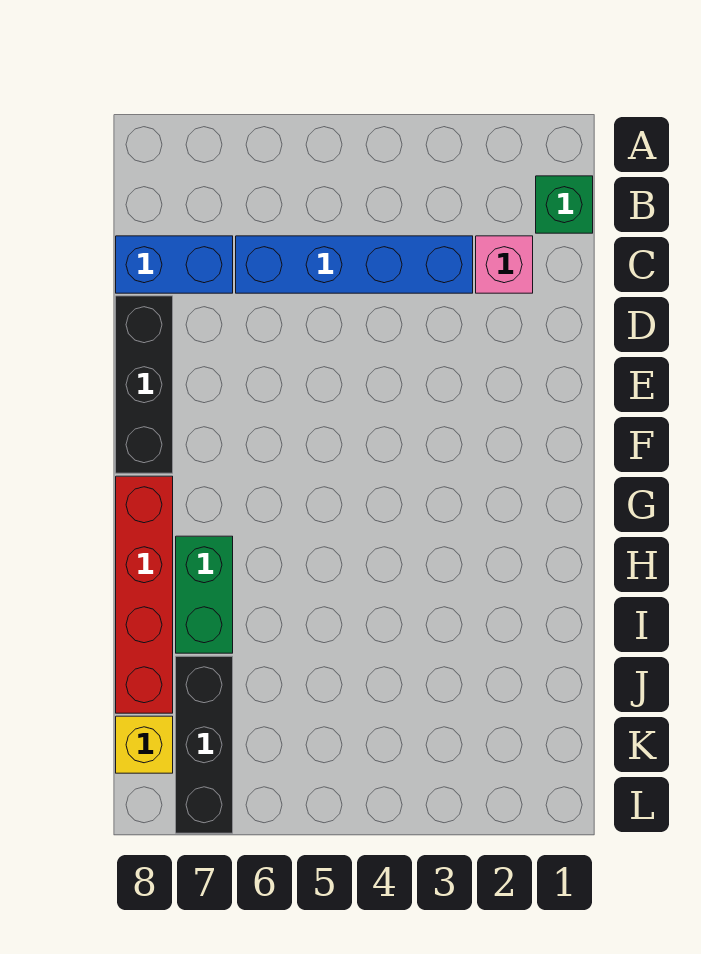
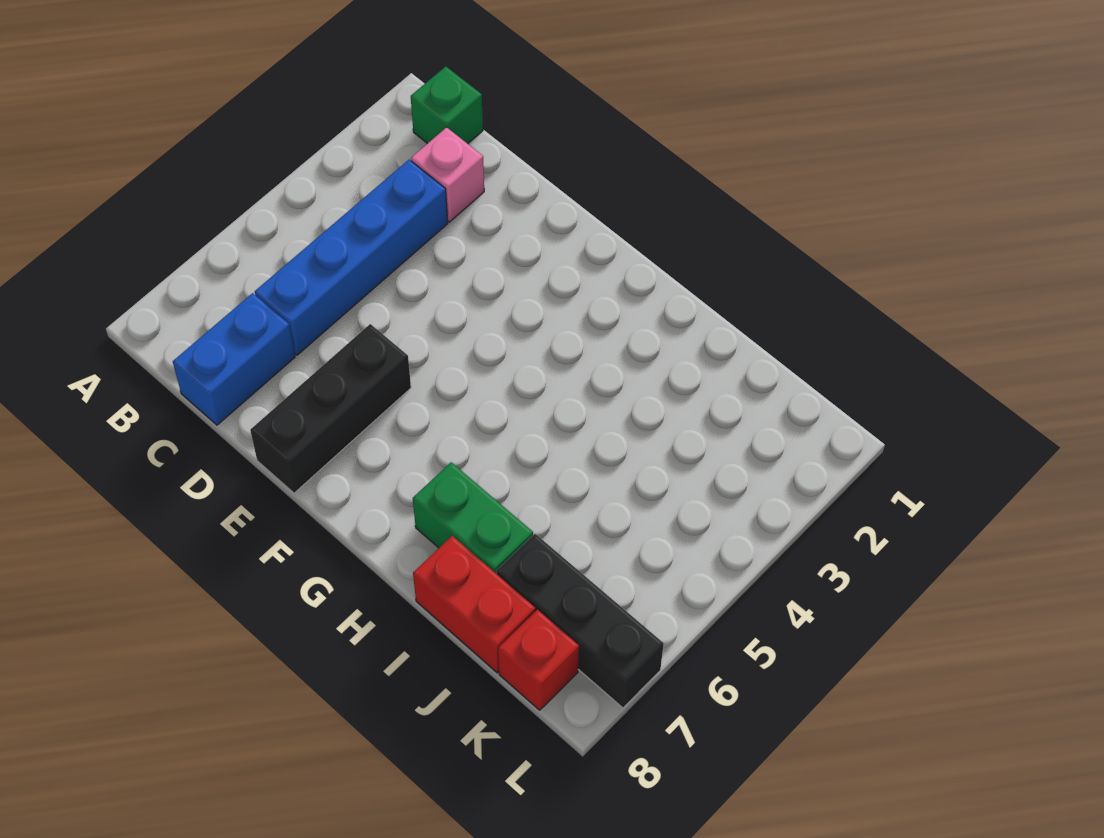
black 1x3 brick [116,296,173,473] -> black 1x3 brick turned to [250,324,411,493]
red 1x4 brick [116,476,173,713] -> red 1x2 brick [413,536,535,673]
yellow 1x1 brick [116,716,173,773] -> red 1x1 brick [498,610,579,710]

